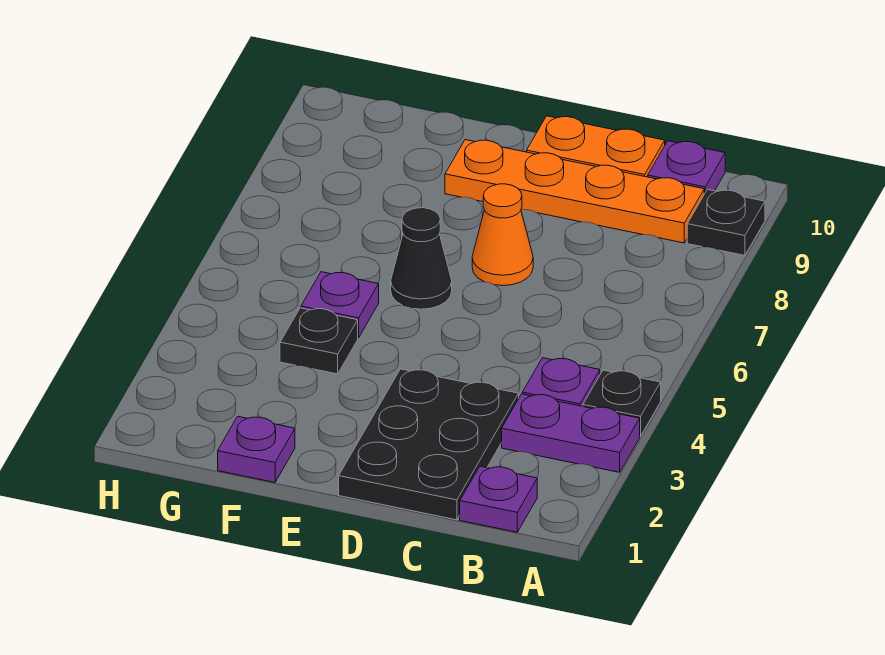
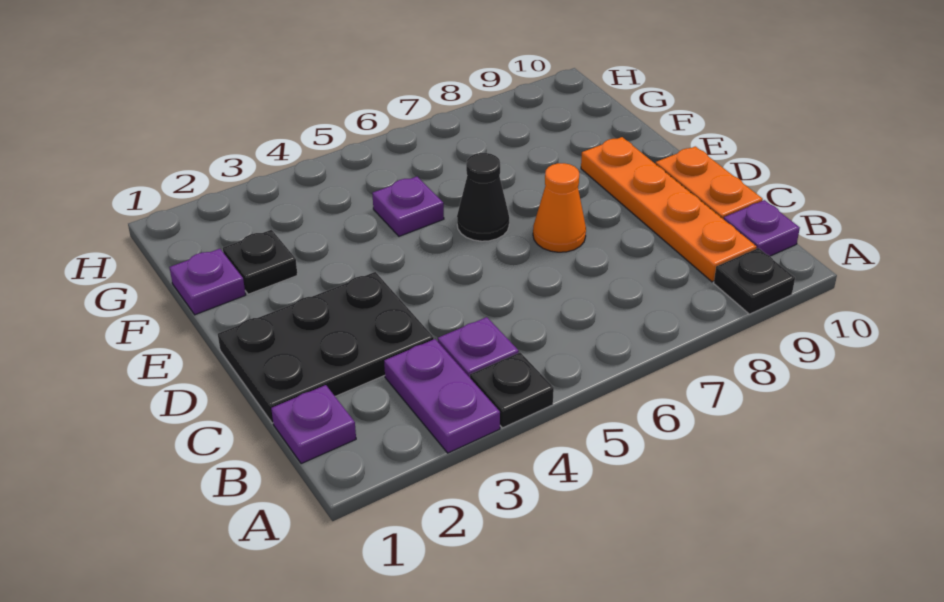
black 1x1 plate [280,308,358,374] -> black 1x1 plate moved to [223,230,297,294]

